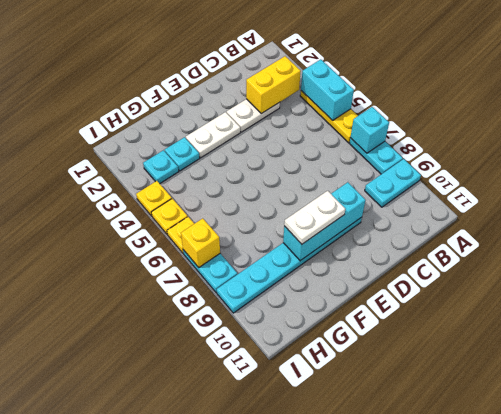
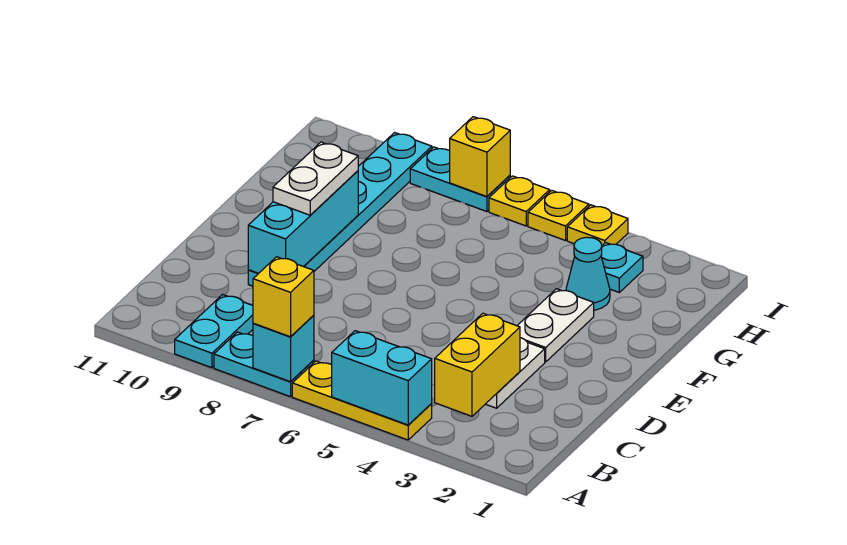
none -> yellow 1x1 brick [253,257,314,337]
cyan 1x1 plate [165,137,200,171] -> cyan 1x1 cone [566,237,610,310]

